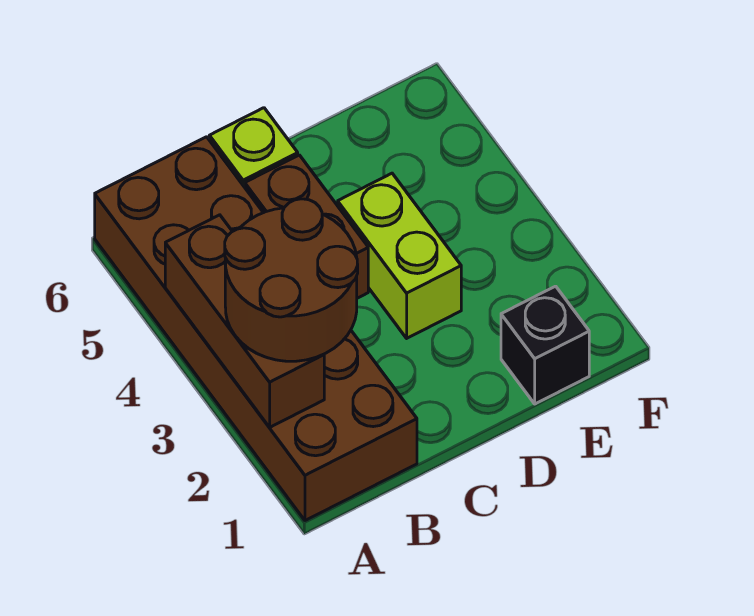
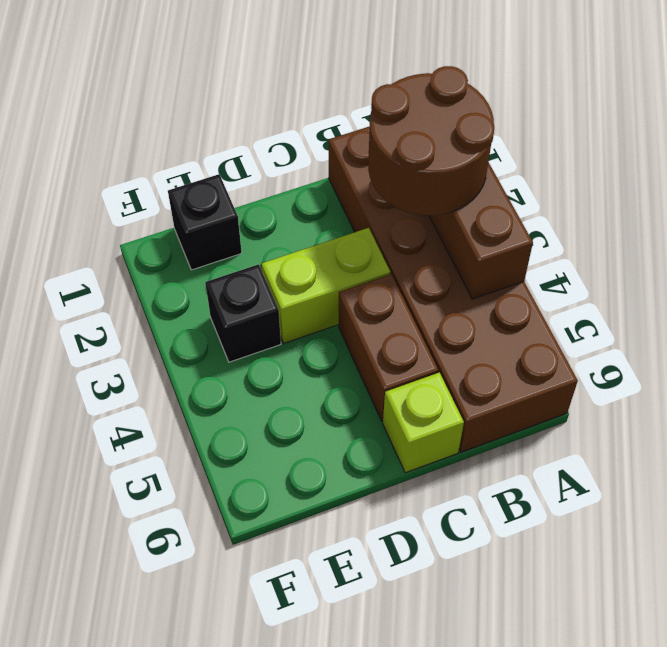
lime 1x2 brick [338,173,461,338] -> lime 1x2 brick turned to [262,228,390,343]
none -> black 1x1 brick [205,264,281,362]

